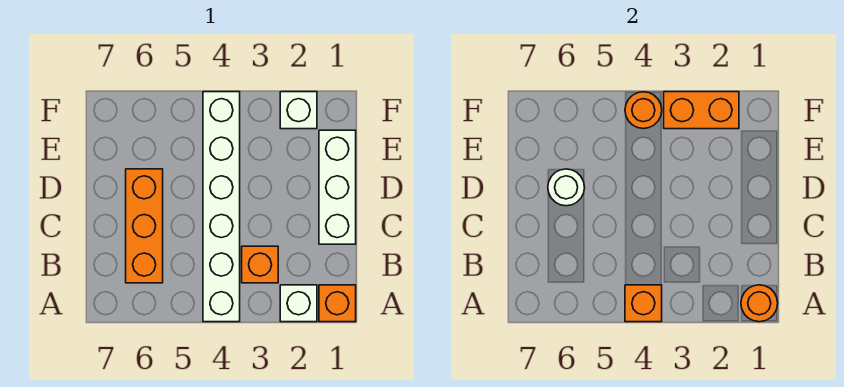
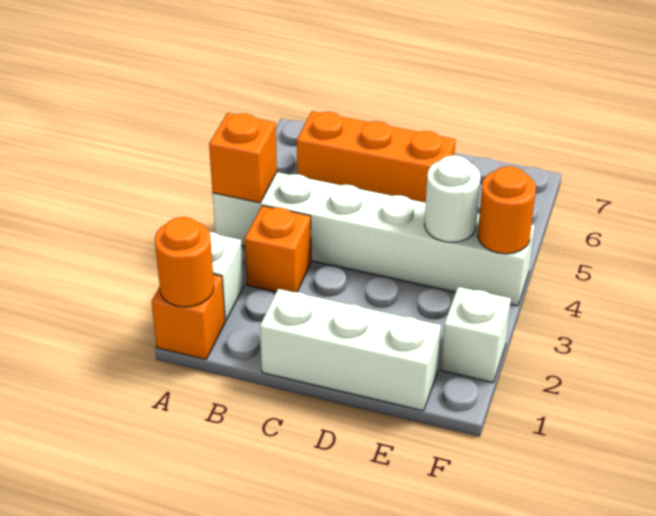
white 1x1 round brick [548,169,585,206] -> white 1x1 round brick moved to [424,155,481,242]
orange 1x2 brick [664,92,739,129] -> none

